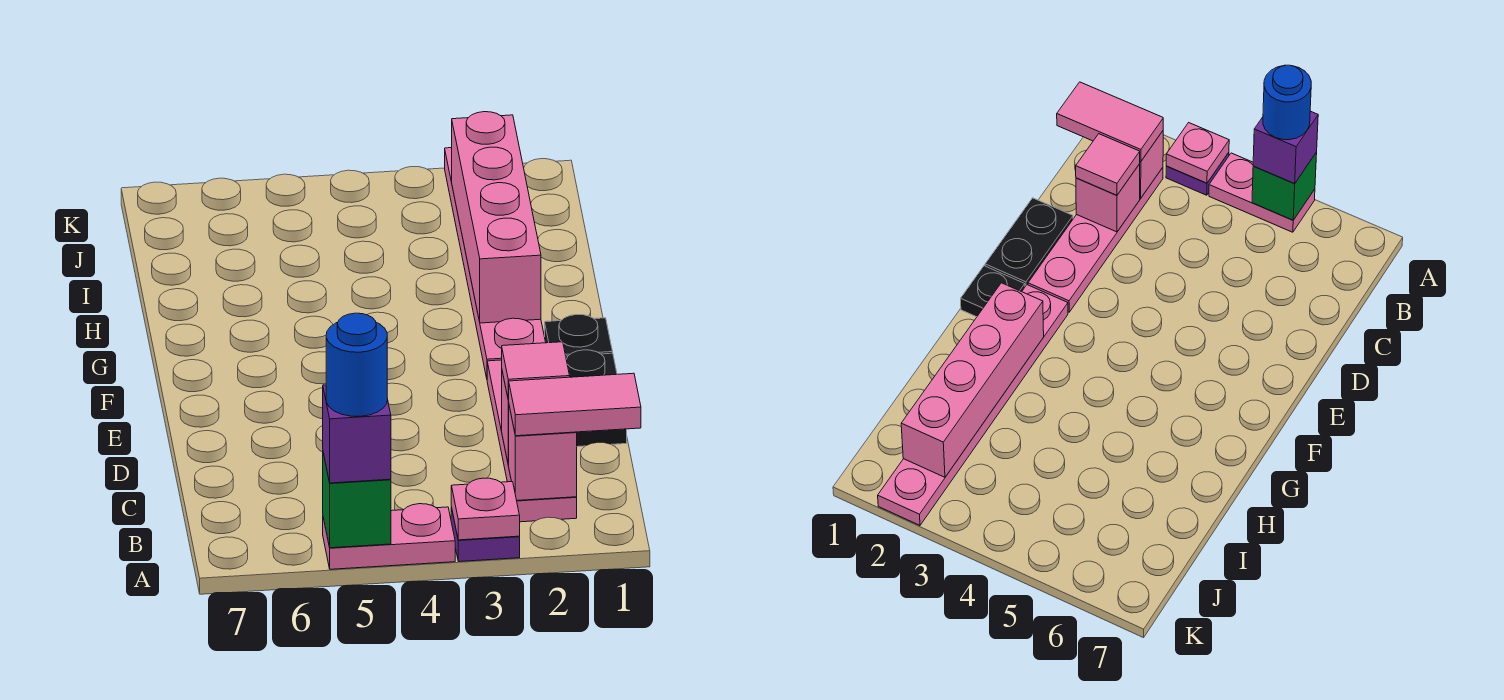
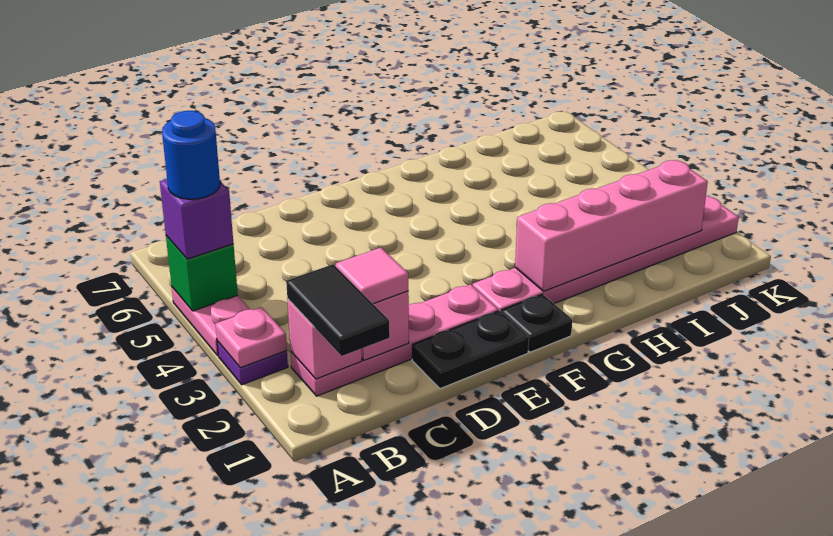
pink 1x2 tile [508,373,641,436] -> black 1x2 tile [286,264,390,356]

